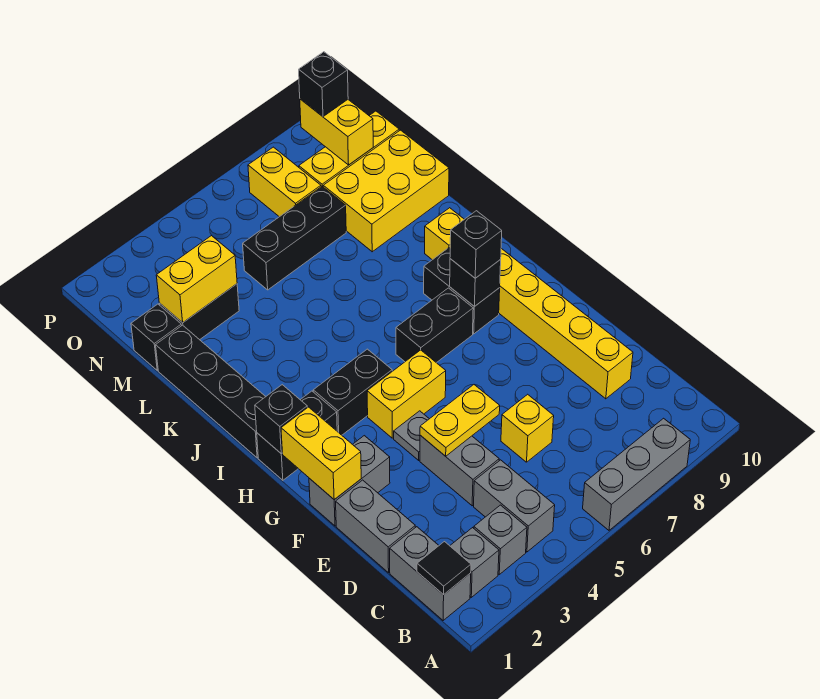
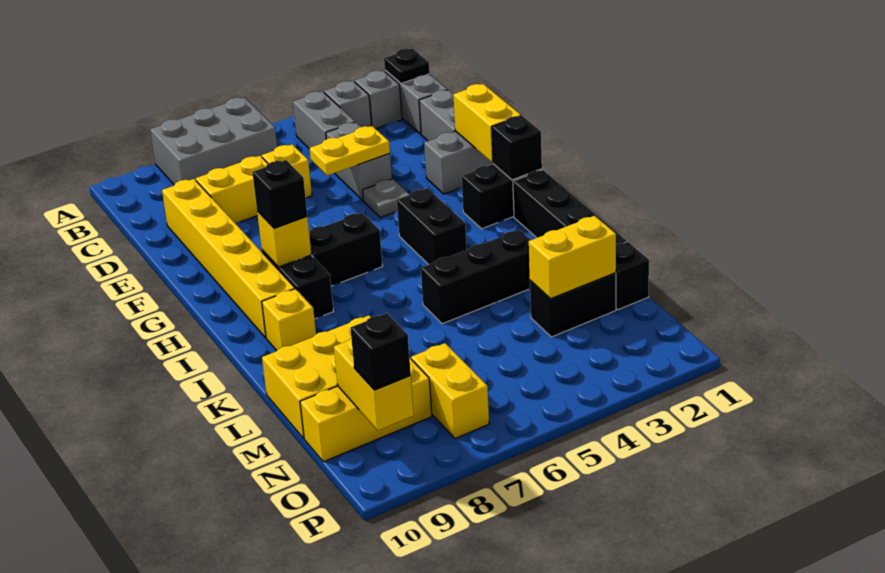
grey 1x3 brick [583,418,690,530] -> grey 2x3 brick [150,97,277,185]
black 1x1 tile [417,542,471,595] -> black 1x1 plate [384,48,430,83]
yellow 1x2 brick [367,350,446,438] -> yellow 1x2 brick moved to [196,156,268,223]
black 1x2 brick [313,349,392,435] -> black 1x2 brick turned to [397,188,467,265]
black 1x1 brick [450,259,501,307] -> yellow 1x1 brick [257,211,311,267]
black 1x3 brick [243,187,346,290] -> black 1x3 brick moved to [421,230,530,324]

